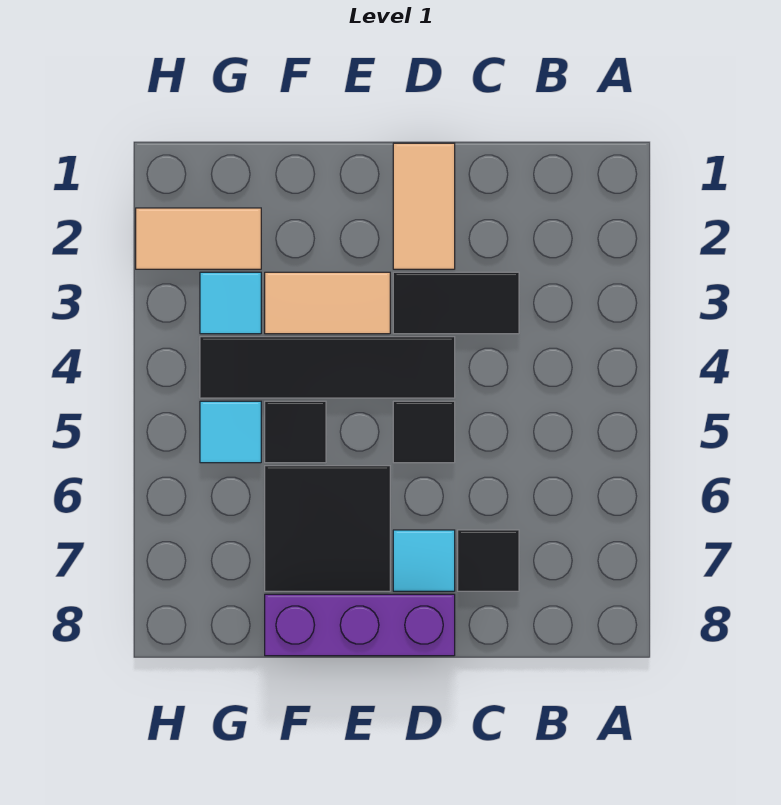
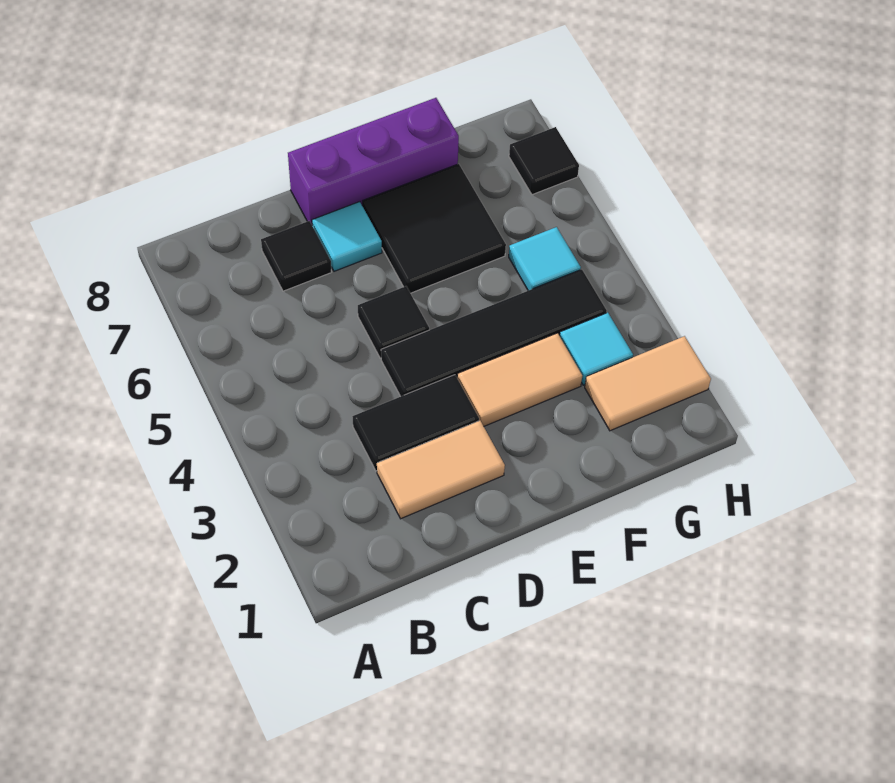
tan 1x2 tile [393,143,455,269] -> tan 1x2 tile turned to [377,421,505,519]
black 1x1 tile [265,401,326,463] -> black 1x1 tile moved to [509,127,579,195]

